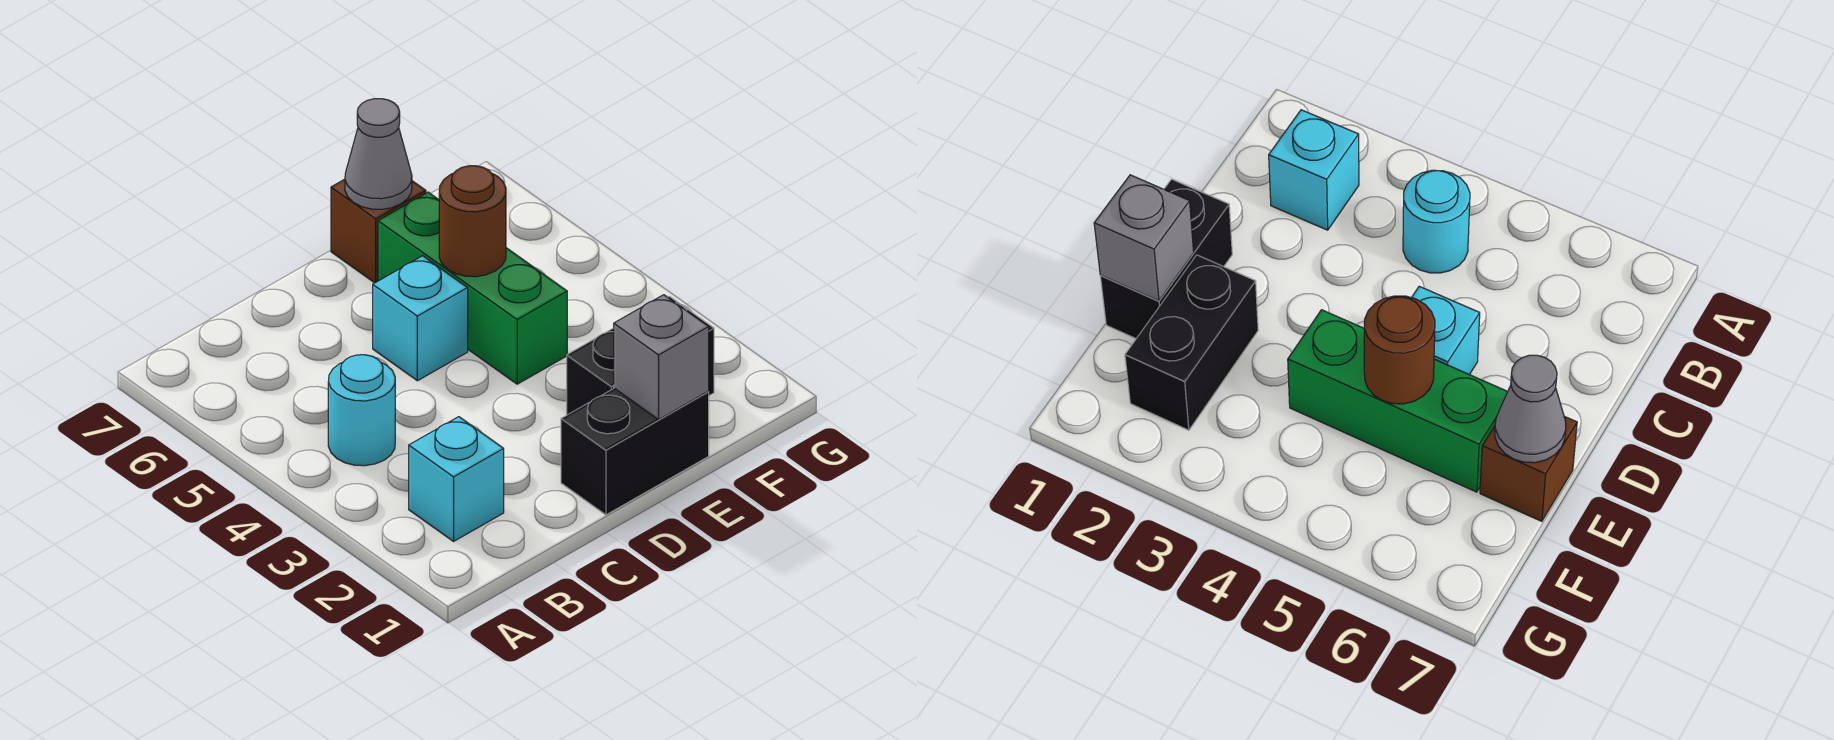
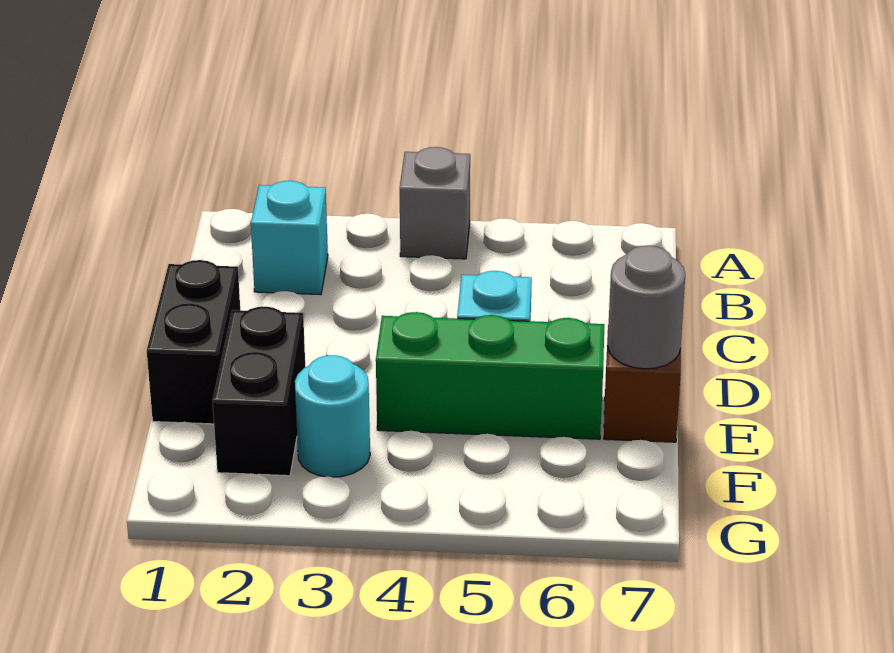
cyan 1x1 round brick [328,355,395,466] -> cyan 1x1 round brick moved to [295,355,370,477]
grey 1x1 brick [614,295,709,419] -> grey 1x1 brick moved to [400,147,470,259]
brown 1x1 round brick [439,166,506,277] -> none
grey 1x1 cone [345,99,412,209] -> grey 1x1 round brick [608,246,685,369]

